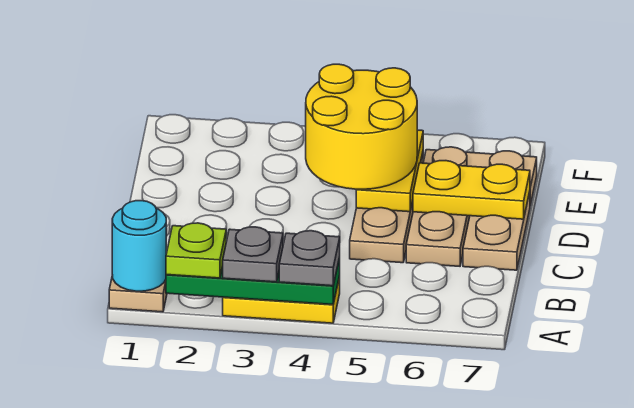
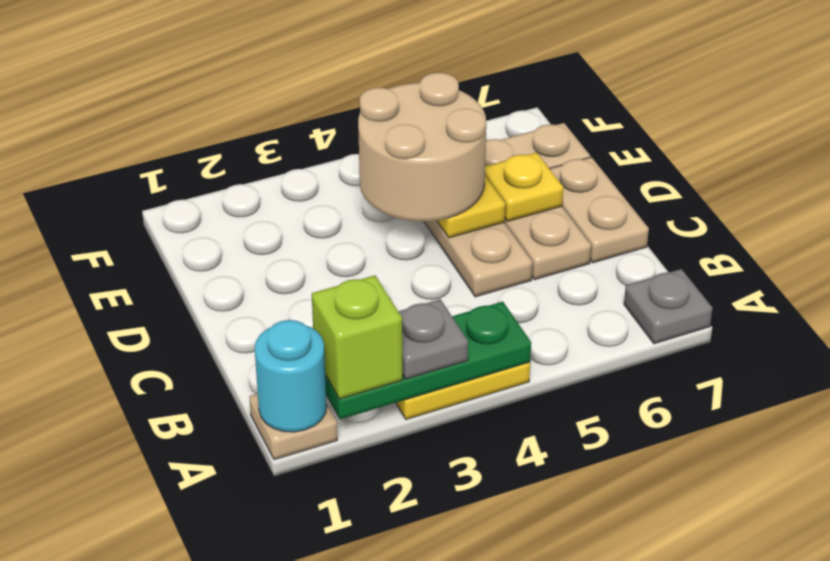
lime 1x1 plate [166,223,226,278] -> lime 1x1 brick [312,275,402,399]
grey 1x1 plate [279,231,340,286] -> grey 1x1 plate moved to [624,269,712,344]
yellow 2x2 round brick [306,64,417,189] -> tan 2x2 round brick [358,73,486,222]
yellow 1x2 plate [413,161,530,219] -> yellow 1x1 plate [485,153,563,221]

